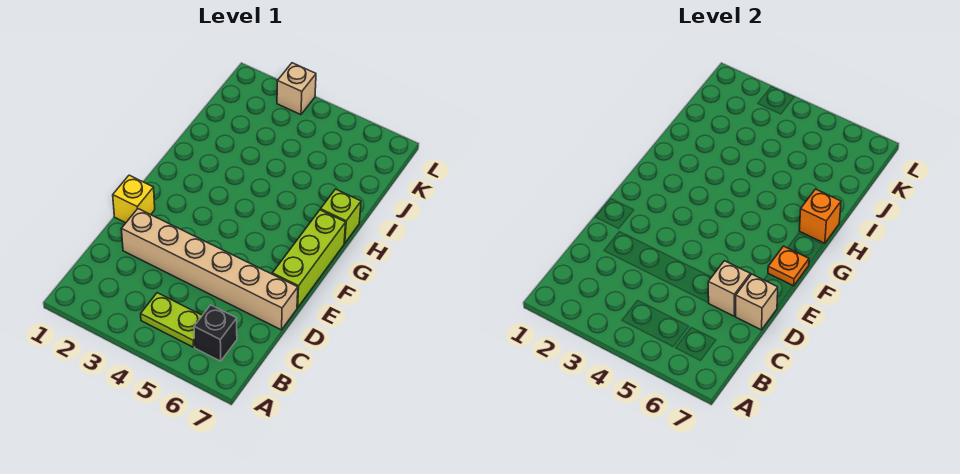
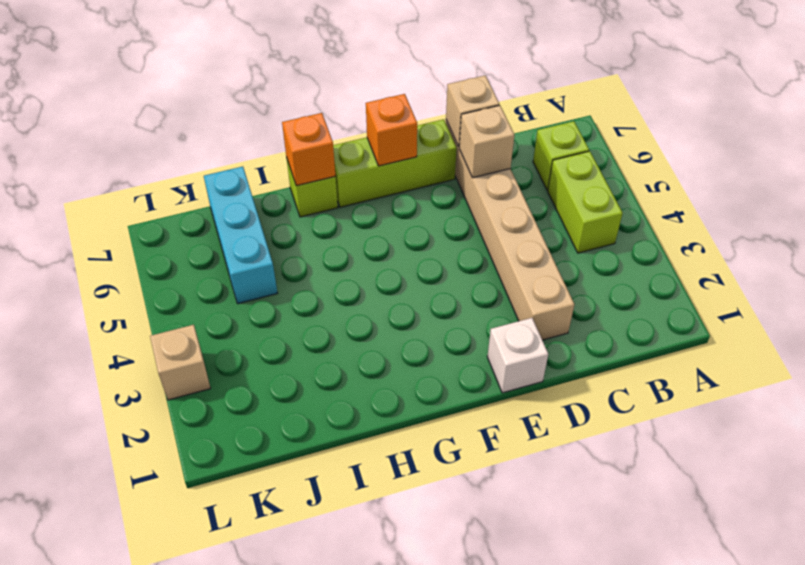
lime 1x2 plate [141,293,202,347] -> lime 1x2 brick [548,151,623,253]
black 1x1 brick [194,305,237,361] -> lime 1x1 brick [533,121,589,190]
yellow 1x1 brick [113,175,155,223] -> white 1x1 brick [487,318,548,393]
orange 1x1 plate [768,246,809,286] -> orange 1x1 brick [366,94,417,166]
none -> cyan 1x3 brick [204,167,277,304]

